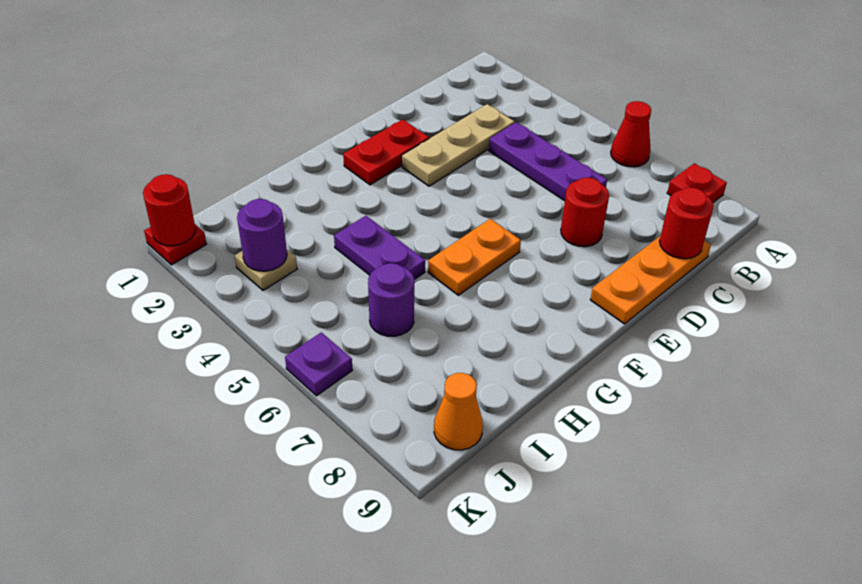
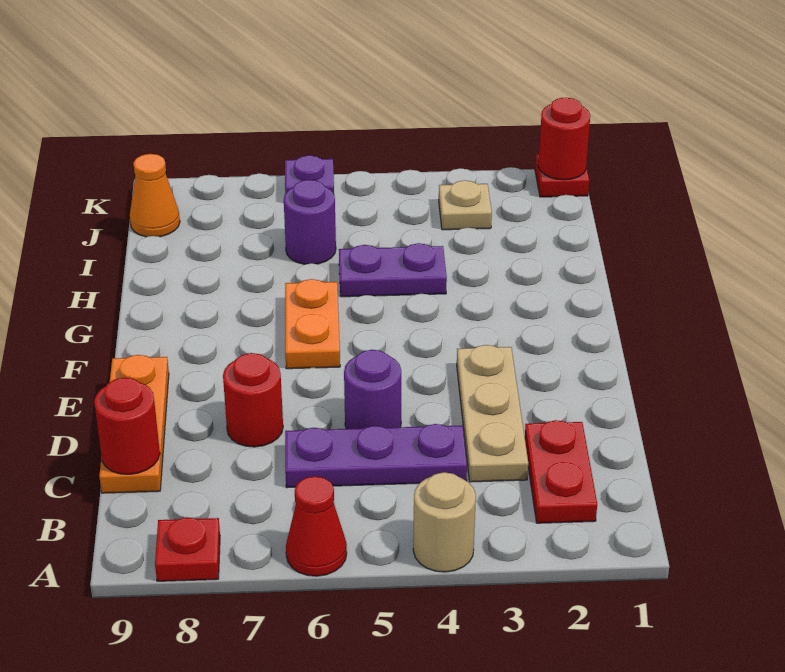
none -> tan 1x1 round brick [413,472,476,572]
red 1x2 plate [343,119,429,185] -> red 1x2 plate moved to [525,420,597,523]
purple 1x1 round brick [237,199,287,271] -> purple 1x1 round brick moved to [344,350,401,429]

